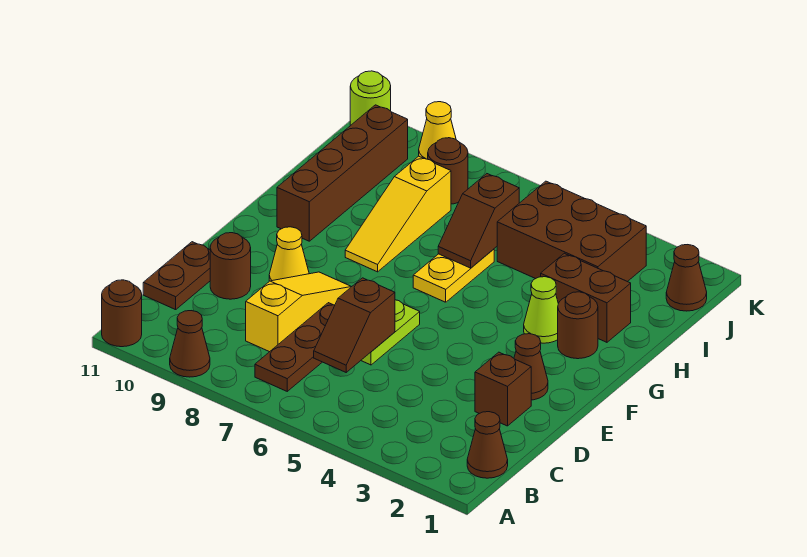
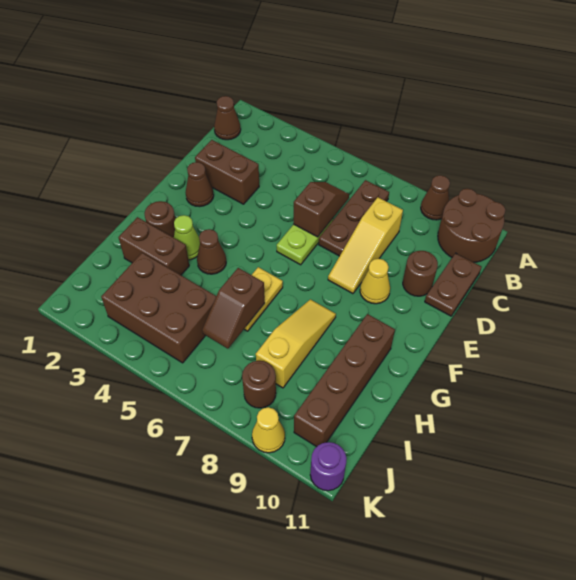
brown 1x1 round brick [102,280,142,347] -> brown 2x2 round brick [438,189,506,262]
brown 1x1 brick [475,352,531,426] -> brown 1x2 brick [195,140,259,204]
brown 1x2 slope [438,174,519,268] -> brown 1x2 slope turned to [202,268,265,349]
brown 1x1 cone [666,245,707,311] -> brown 1x1 cone moved to [197,229,226,274]
lime 1x1 round brick [350,71,391,126] -> purple 1x1 round brick [310,442,347,491]

